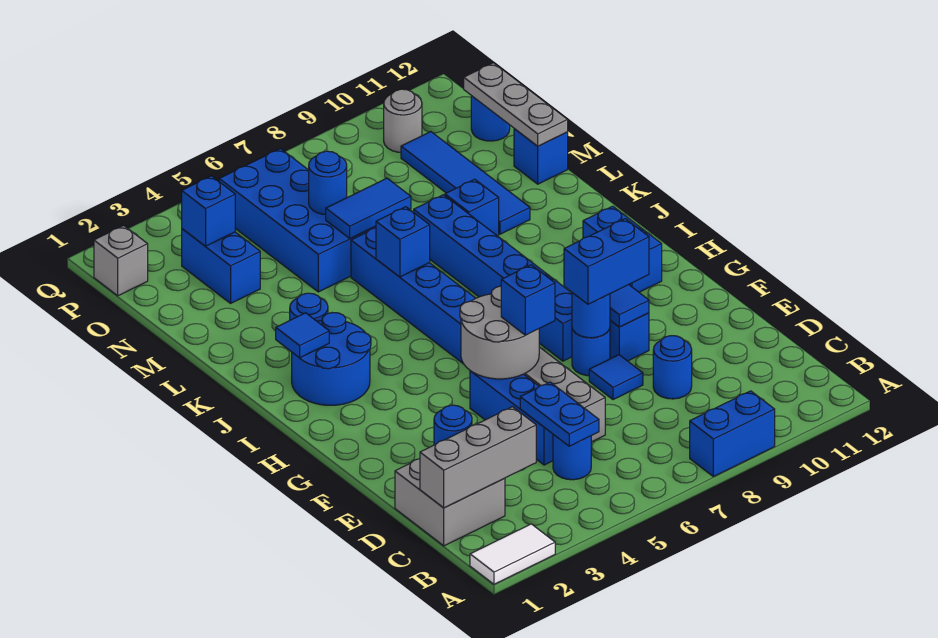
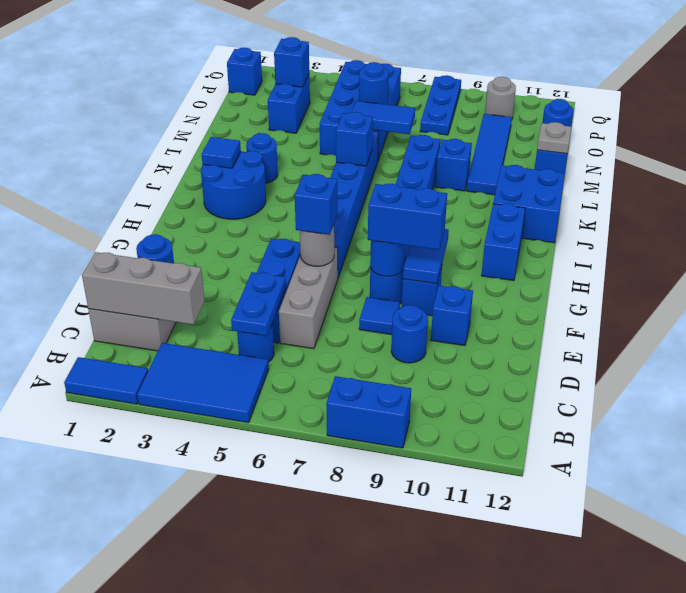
white 1x2 tile [470,524,555,584] -> blue 1x2 tile [64,357,148,404]
none -> blue 2x3 tile [137,343,269,423]
none -> blue 1x1 brick [431,286,473,346]
grey 2x2 round brick [460,286,539,379] -> grey 1x1 round brick [300,225,334,266]
none -> blue 2x2 brick [493,165,565,243]
grey 1x3 plate [464,63,568,146] -> grey 1x1 plate [537,122,571,154]
none -> blue 1x3 plate [420,75,461,135]
grey 1x1 brick [94,226,148,296] -> blue 1x1 brick [227,48,262,95]

